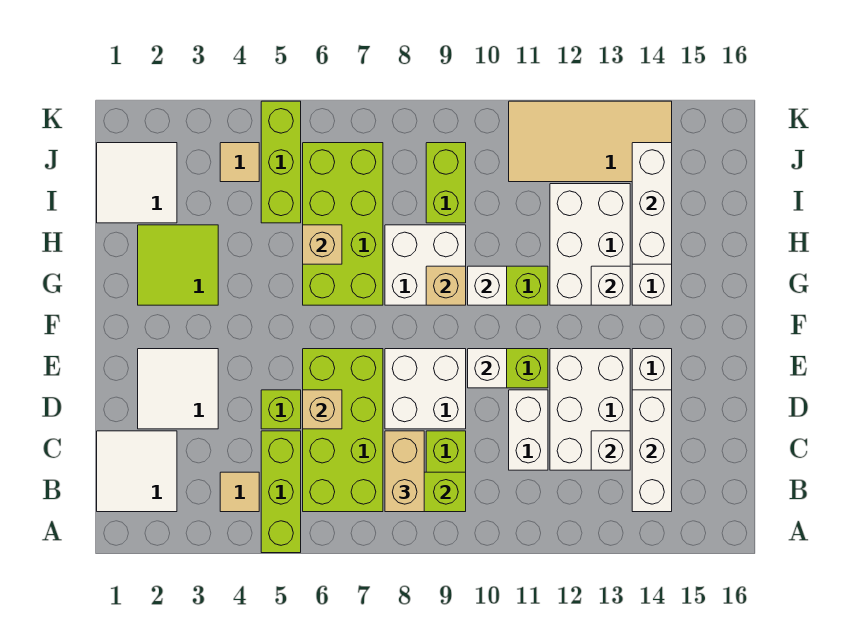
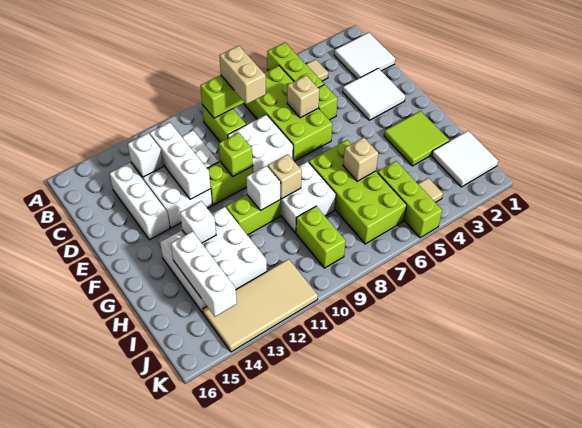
white 1x3 brick [632,390,672,512] -> white 1x3 brick moved to [150,122,211,199]
white 1x1 brick [468,349,507,388] -> lime 1x1 brick [219,133,253,176]

